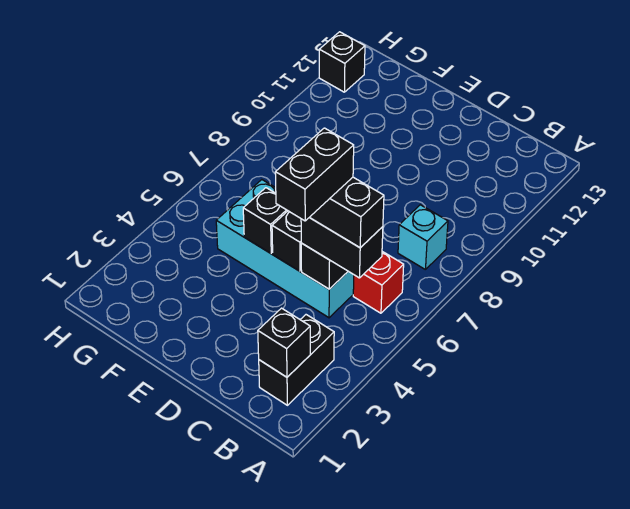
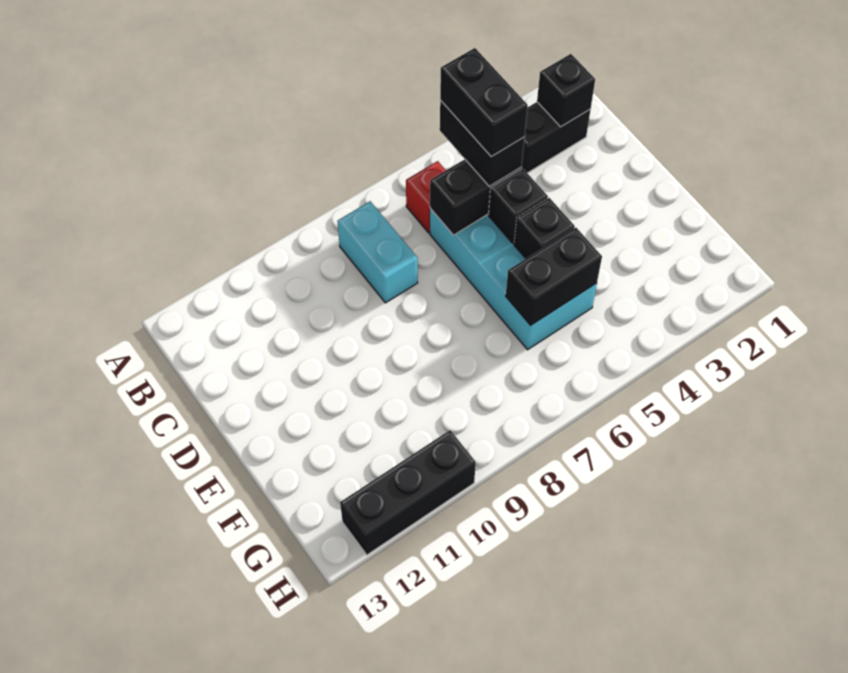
cyan 1x1 brick [398,205,448,270] -> cyan 1x2 brick [337,201,418,303]
black 1x2 brick [275,128,354,221] -> black 1x2 brick moved to [506,228,602,325]
black 1x1 brick [319,32,365,92] -> black 1x3 brick [340,430,476,555]

